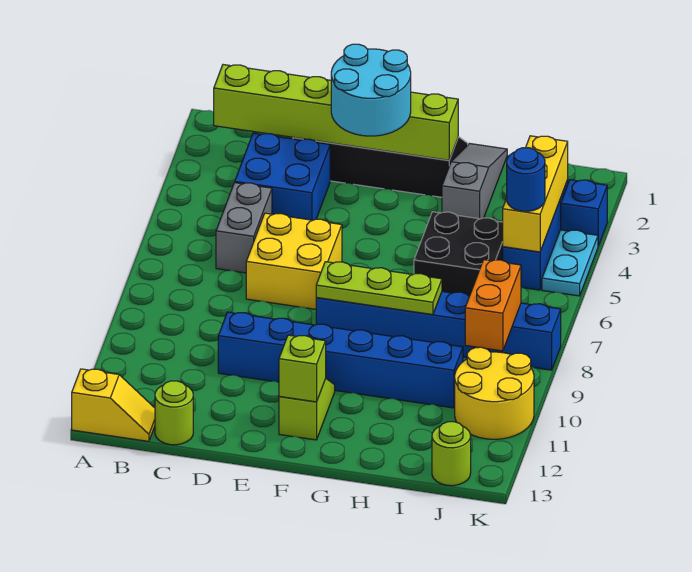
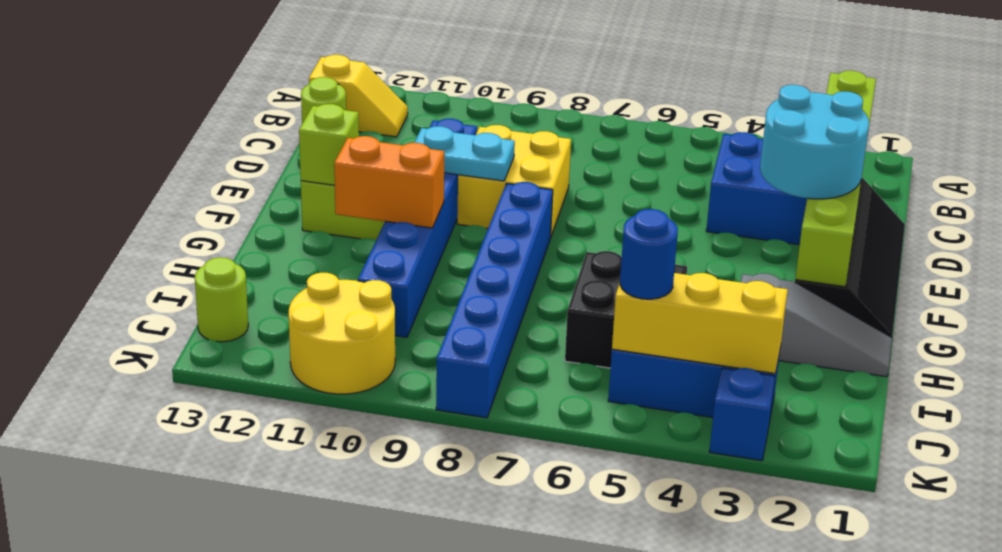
yellow 1x2 slope [72,369,155,441] -> yellow 1x2 slope turned to [309,55,408,137]
grey 1x2 brick [216,183,272,273] -> none
yellow 2x2 brick [246,213,342,309] -> yellow 2x2 brick moved to [457,125,571,236]
lime 1x3 plate [316,262,442,315] -> none
orange 1x2 brick [465,260,521,351] -> orange 1x2 brick moved to [334,136,444,228]
cyan 1x2 plate [542,230,598,296] -> cyan 1x2 plate moved to [414,126,515,181]

